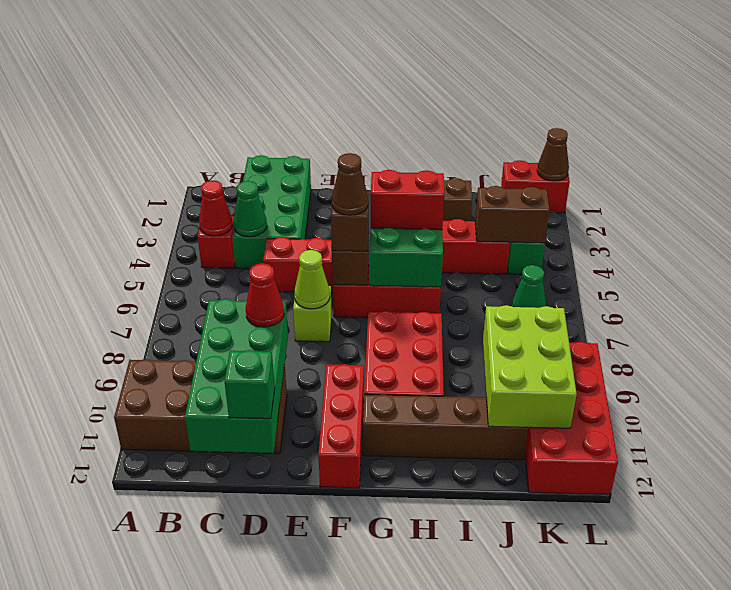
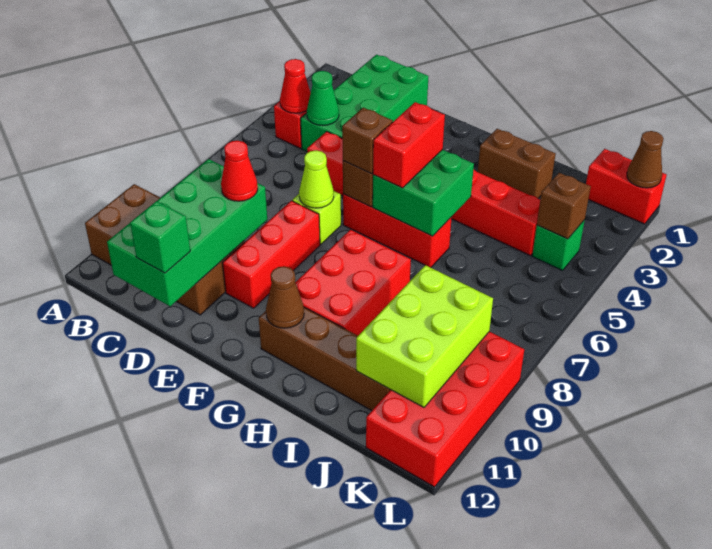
brown 1x1 cone [332,153,368,215] -> brown 1x1 cone moved to [266,266,304,328]
red 1x3 brick [319,364,364,488] -> red 1x3 brick moved to [223,201,320,308]
red 1x2 brick [371,170,444,230] -> red 1x2 brick turned to [373,102,445,188]
brown 1x2 brick [475,186,550,243] -> brown 1x1 brick [537,173,591,239]
green 1x1 cone [512,265,546,308] -> none

